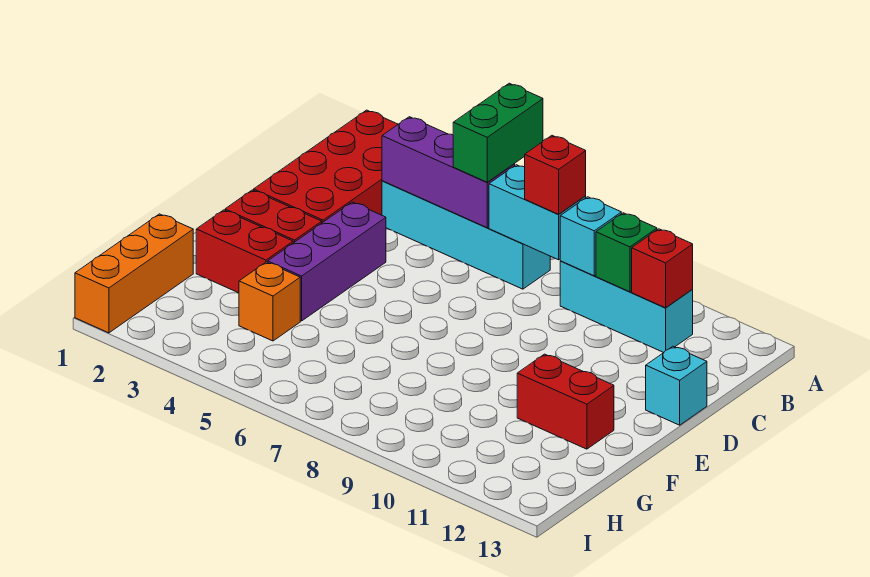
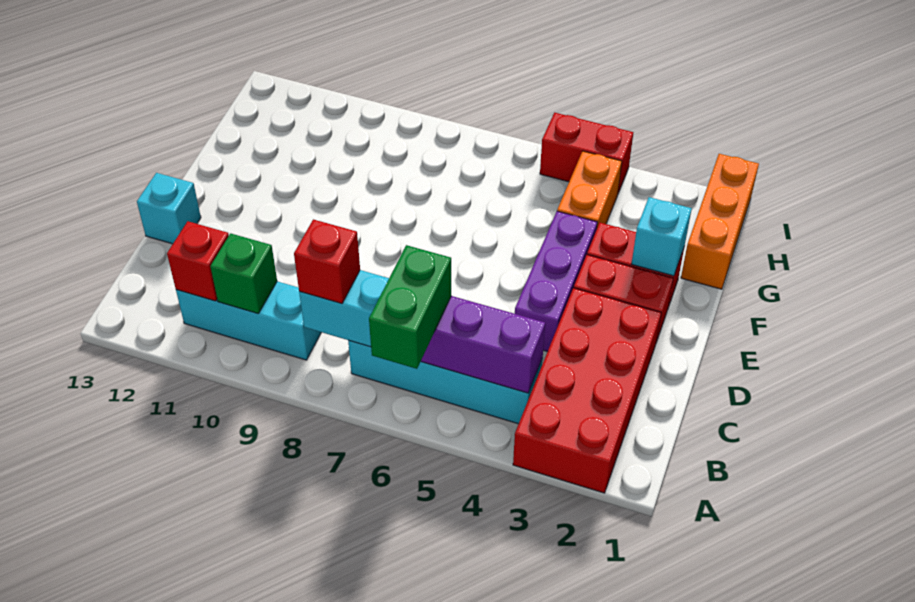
cyan 1x1 brick [560,197,621,276] -> cyan 1x1 brick moved to [631,197,692,276]
red 1x2 brick [517,354,614,449] -> red 1x2 brick moved to [540,113,633,193]
orange 1x1 brick [239,262,300,341] -> orange 1x2 brick [557,151,622,227]

